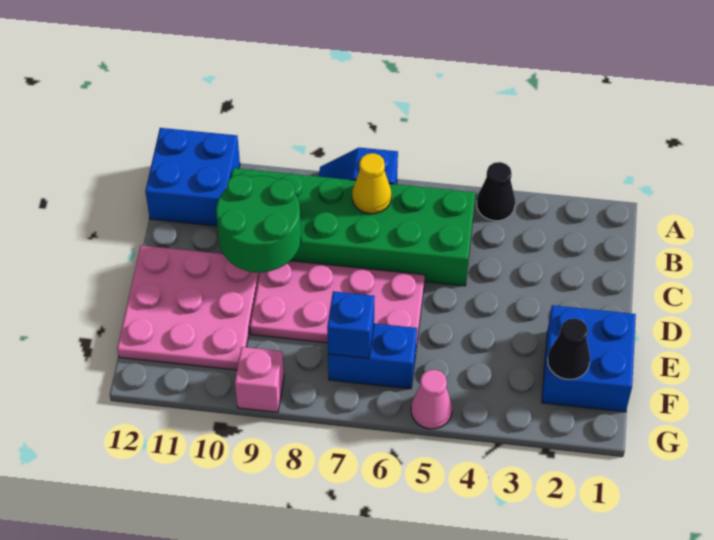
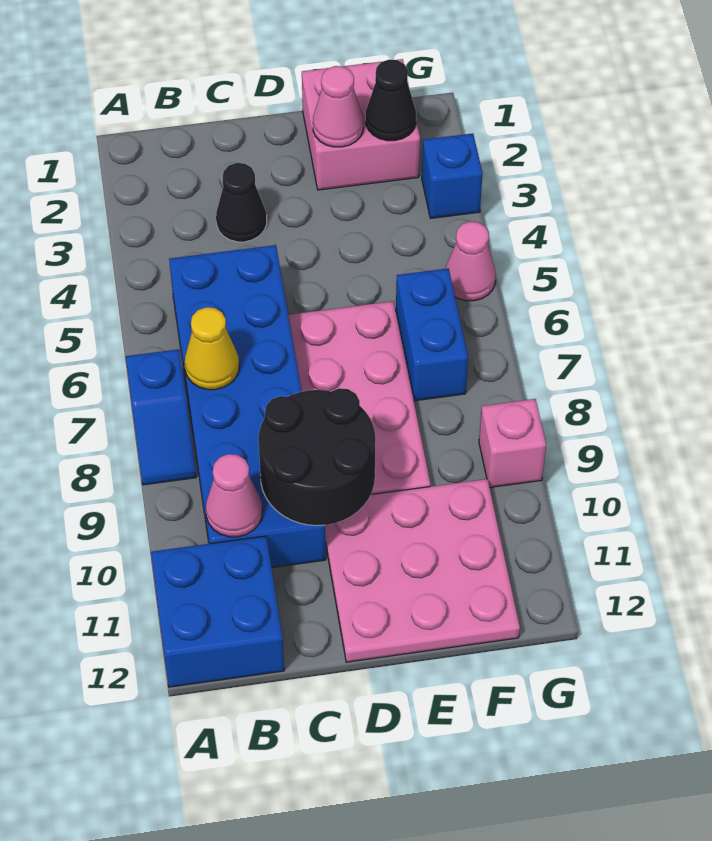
black 1x1 cone [477,162,515,221] -> black 1x1 cone moved to [216,163,267,242]
green 2x6 brick [222,168,475,286] -> blue 2x6 brick [169,245,326,568]
none -> pink 1x1 cone [206,454,262,537]
green 2x2 round brick [216,175,301,272] -> black 2x2 round brick [258,388,376,526]
blue 2x2 brick [542,305,636,412] -> pink 2x2 brick [302,59,420,190]
none -> pink 1x1 cone [313,66,363,147]
blue 1x1 brick [327,291,375,358] -> blue 1x1 brick moved to [422,134,483,218]

